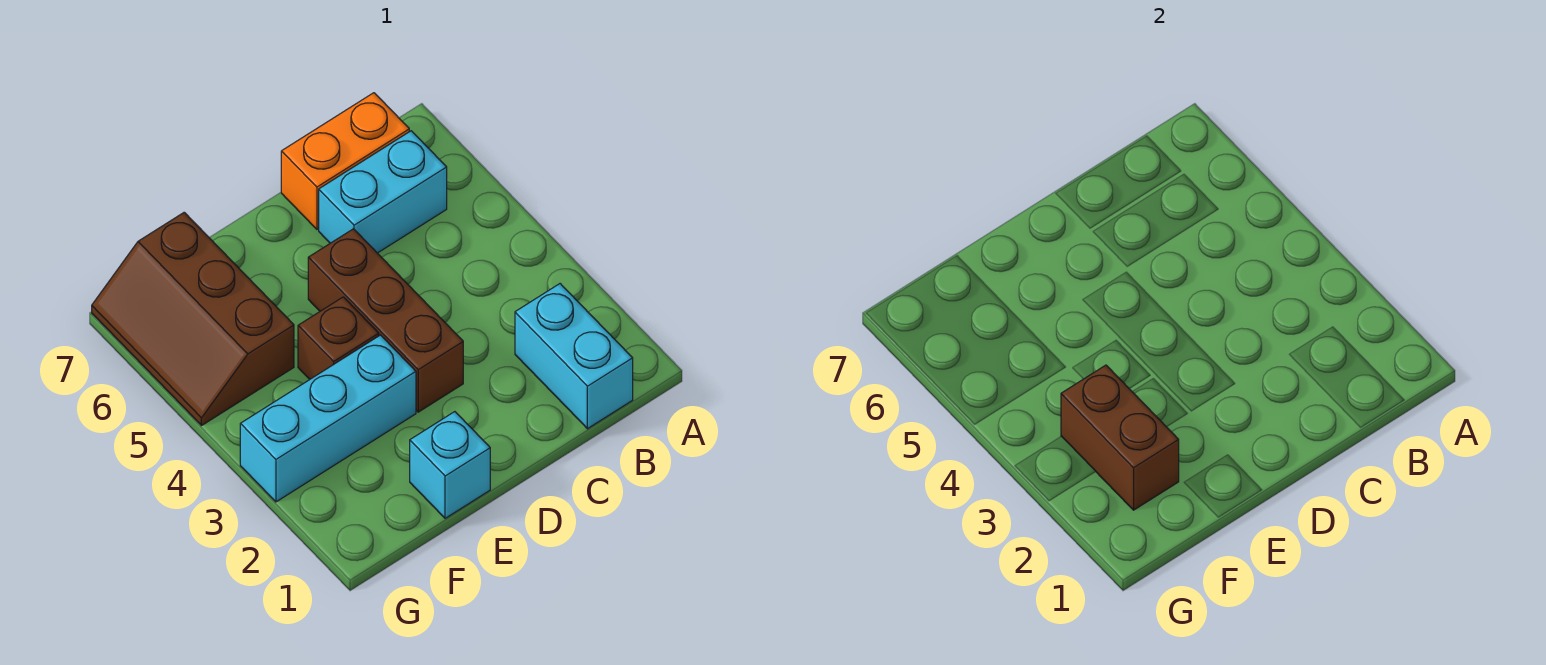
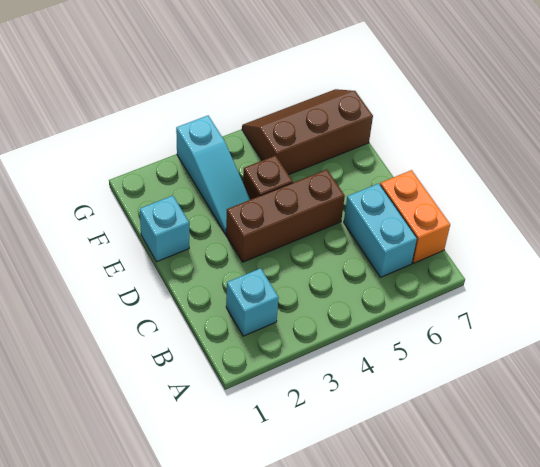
cyan 1x2 brick [515,284,633,429] -> cyan 1x1 brick [226,268,279,336]
cyan 1x3 brick [240,335,416,502] -> cyan 1x3 slope [176,116,250,234]
brown 1x2 brick [1061,365,1179,510] -> none

